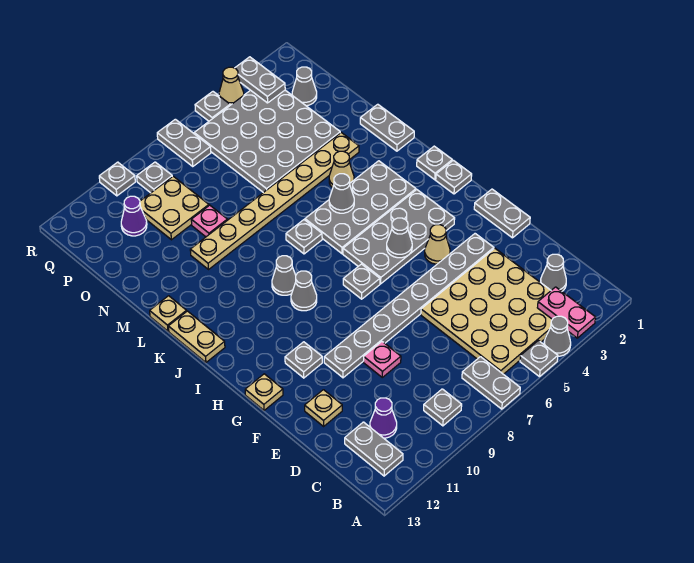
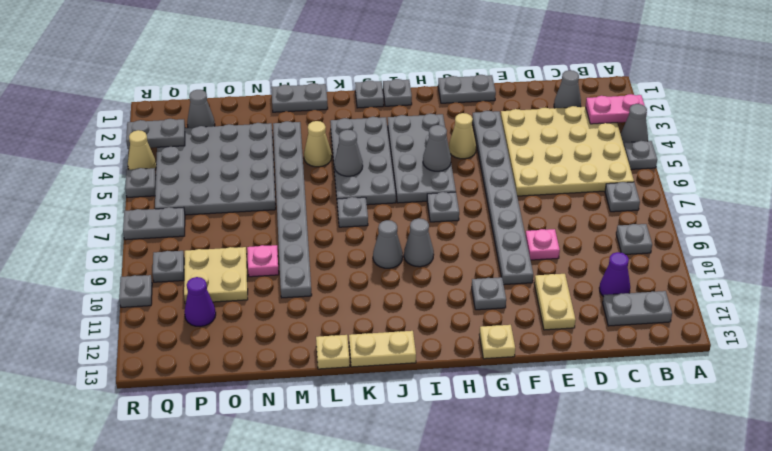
grey 1x2 plate [462,357,520,409] -> grey 1x1 plate [605,182,640,212]
tan 1x1 plate [305,390,342,426] -> tan 1x2 plate [534,274,576,330]
tan 1x8 plate [190,133,359,269] -> grey 1x8 plate [273,121,312,298]

